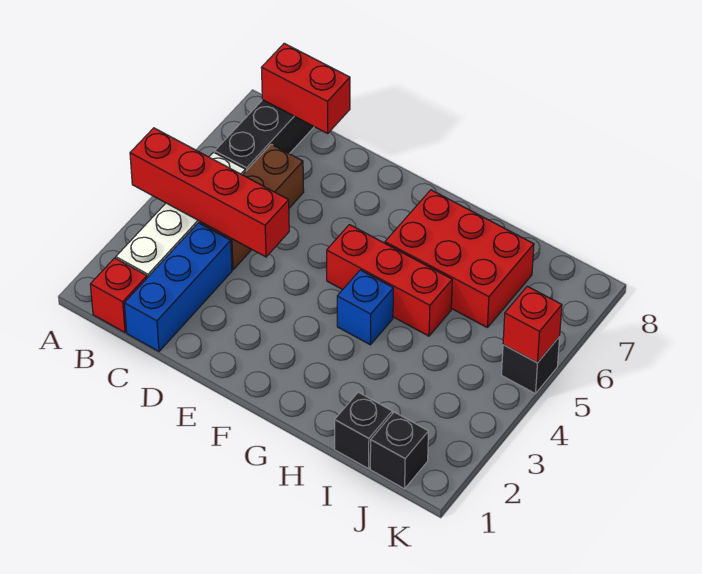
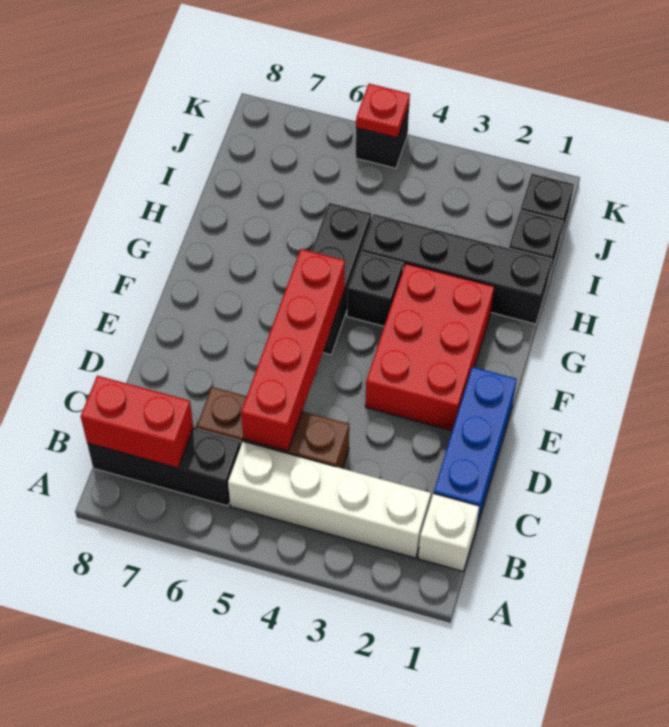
red 1x4 brick [130,128,289,257] -> red 1x4 brick moved to [241,249,345,451]
red 1x1 brick [90,258,147,332] -> white 1x1 brick [418,493,479,571]
red 1x2 brick [261,43,350,133] -> red 1x2 brick turned to [81,376,194,468]
blue 1x3 brick [124,223,232,351] -> blue 1x3 brick turned to [434,367,517,526]
red 1x3 brick [327,225,452,336] -> black 1x3 brick [311,203,371,355]
blue 1x1 brick [337,270,393,345] -> black 1x1 brick [347,252,403,326]
red 2x3 brick [385,190,534,328] -> red 2x3 brick moved to [365,264,494,431]
none -> black 1x4 brick [361,214,552,324]
red 1x1 brick [503,286,562,363] -> red 1x1 plate [356,84,410,138]

